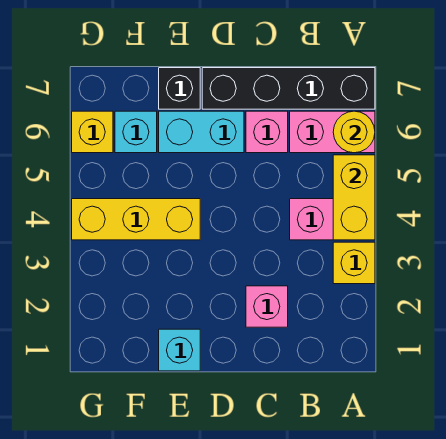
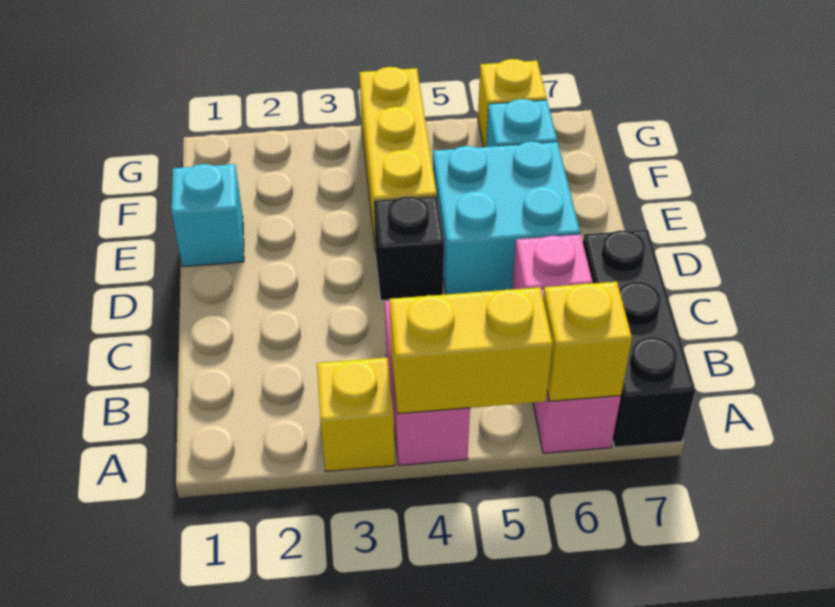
yellow 1x1 round brick [333,111,375,153] -> yellow 1x1 brick [543,282,632,401]
black 1x4 brick [202,68,375,109] -> black 1x3 brick [583,230,695,447]
pink 1x1 brick [246,286,288,327] -> none
cyan 1x2 brick [159,111,244,153] -> cyan 2x2 brick [433,142,580,294]
black 1x1 brick [159,68,200,109] -> black 1x1 brick moved to [374,196,444,301]

